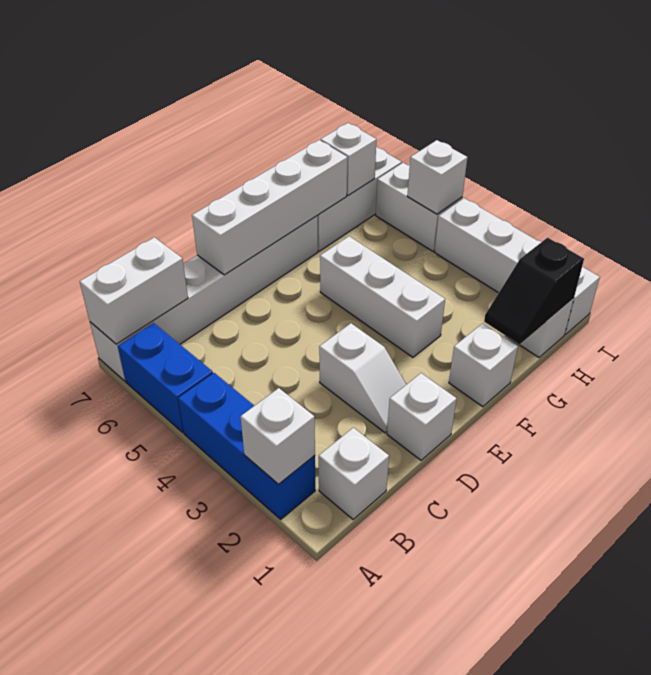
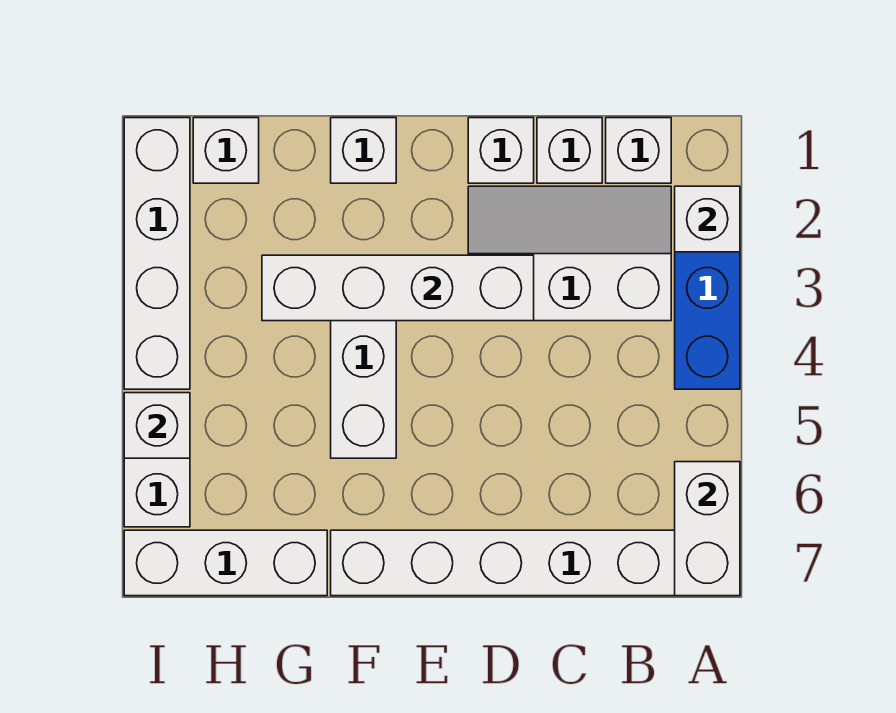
blue 1x2 brick [118,323,213,432] -> none
white 1x2 brick [80,237,188,344] -> white 1x2 brick turned to [675,462,740,596]
white 1x2 slope [319,323,406,433] -> white 2x3 slope [468,186,671,321]
white 1x4 brick [192,140,348,275] -> white 1x4 brick moved to [262,255,534,321]
black 1x2 slope [484,238,584,345] -> none
white 1x1 brick [321,123,377,196] -> white 1x1 brick moved to [537,118,602,183]

